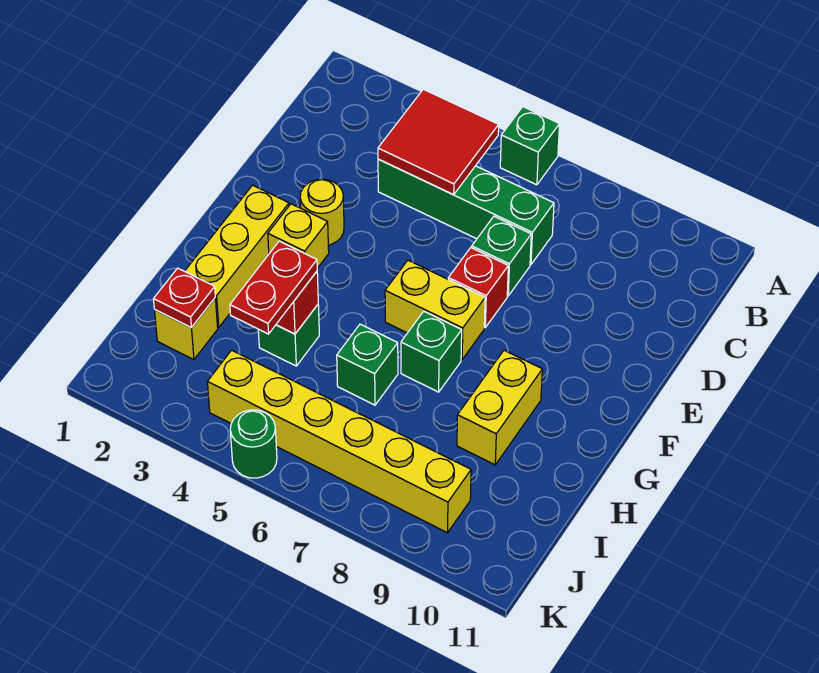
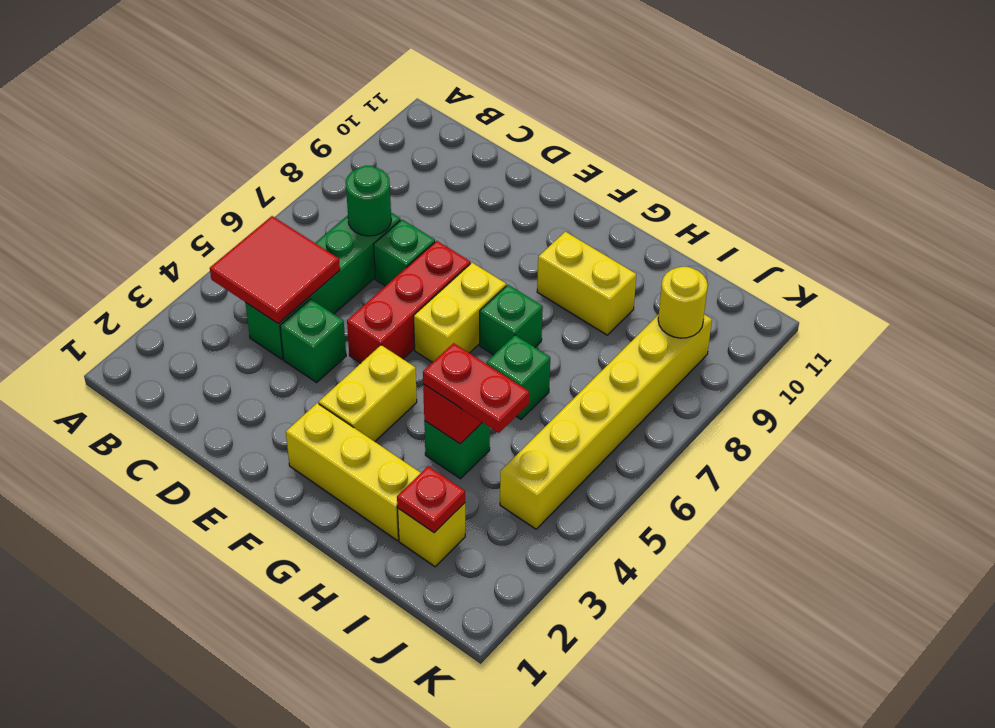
green 1x1 brick [500,107,560,185] -> green 1x1 brick moved to [280,299,346,382]
yellow 1x1 round brick [300,179,344,245] -> yellow 1x1 round brick moved to [658,267,708,338]
red 1x1 brick [448,248,508,327] -> red 1x3 brick [347,241,470,363]
yellow 1x1 brick [268,204,329,268] -> yellow 1x2 brick [319,345,417,442]
green 1x1 round brick [230,410,277,478] -> green 1x1 round brick moved to [346,166,391,236]

